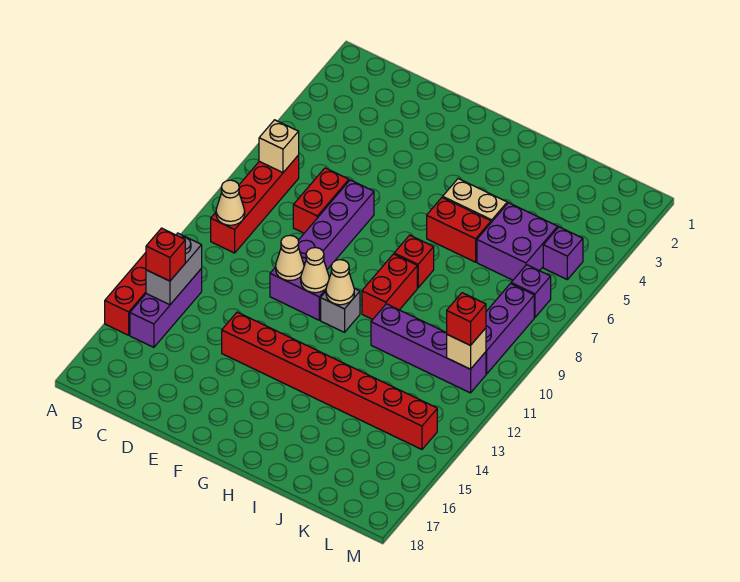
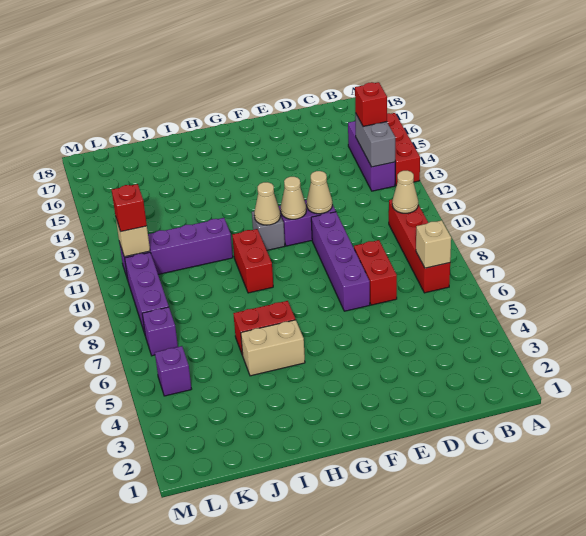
red 1x8 brick [222,312,437,449] -> none
red 1x1 brick [394,235,434,288] -> none
purple 2x2 brick [477,203,558,280] -> none

